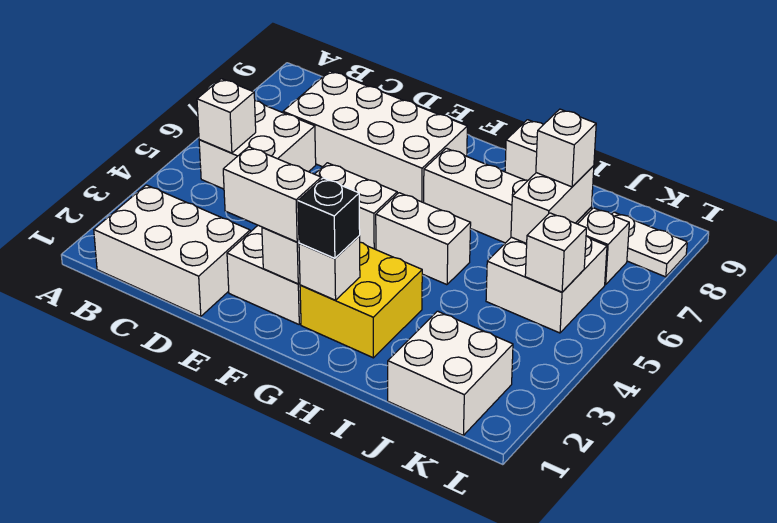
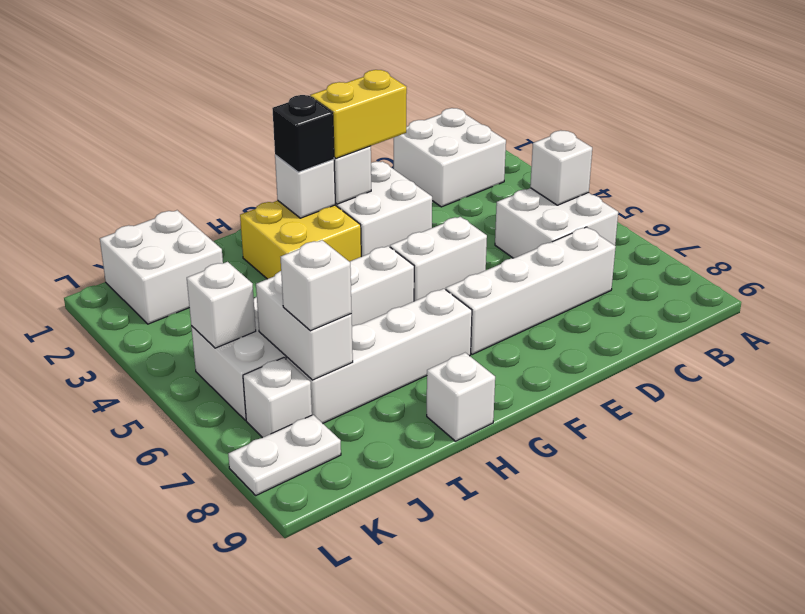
white 2x3 brick [94,185,250,317] -> white 2x2 brick [394,108,506,207]
white 2x4 brick [283,71,467,203] -> white 1x4 brick [446,227,616,354]
white 1x2 brick [223,147,321,242] -> yellow 1x2 brick [310,70,407,158]

